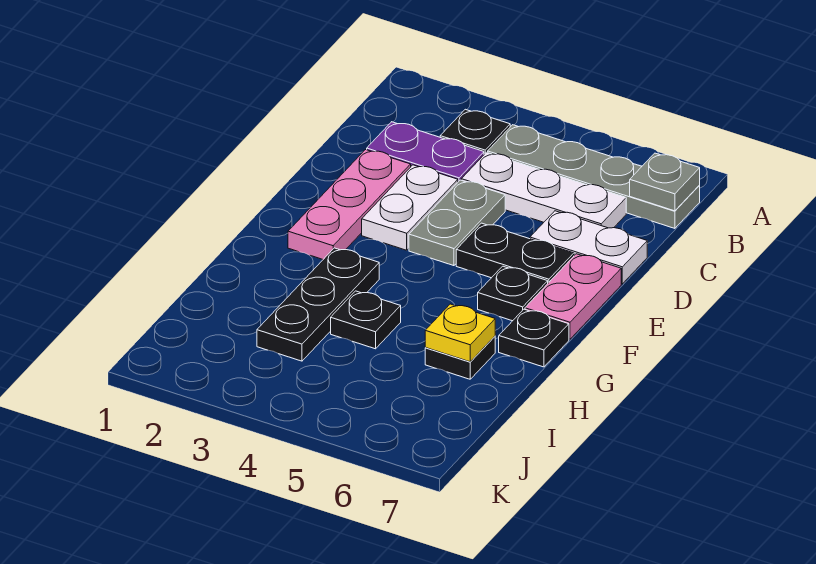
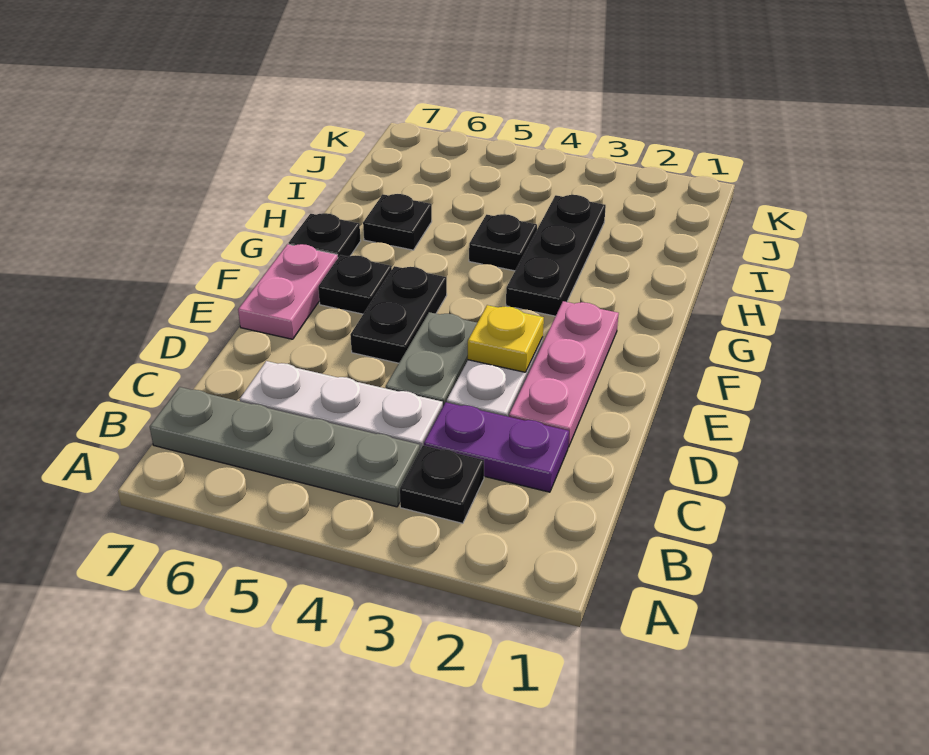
grey 1x1 plate [630,153,700,211] -> none
white 1x2 plate [530,211,647,284] -> none
black 1x2 plate [456,223,574,283] -> black 1x2 plate turned to [350,266,447,363]
yellow 1x1 plate [425,304,495,362] -> yellow 1x1 plate moved to [468,305,544,372]

